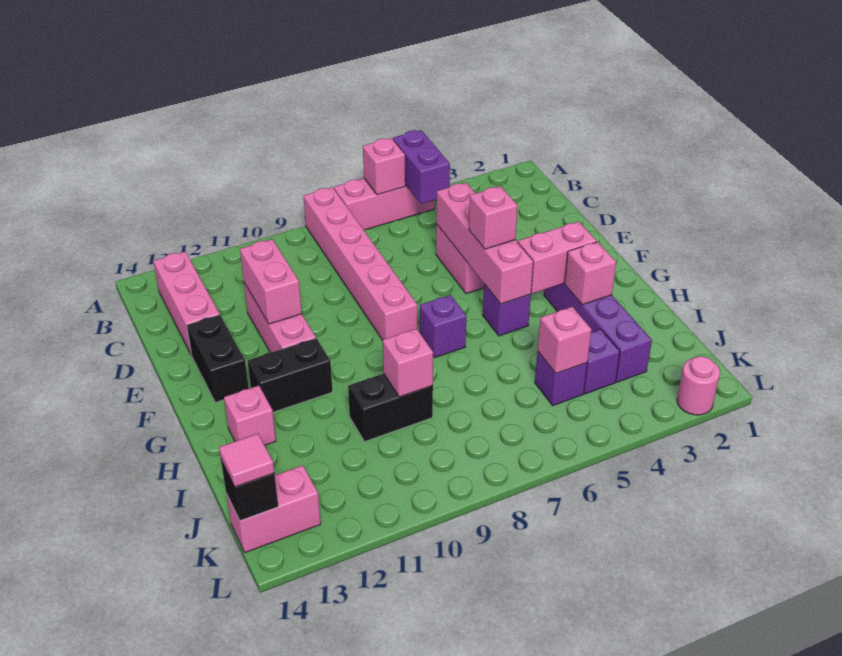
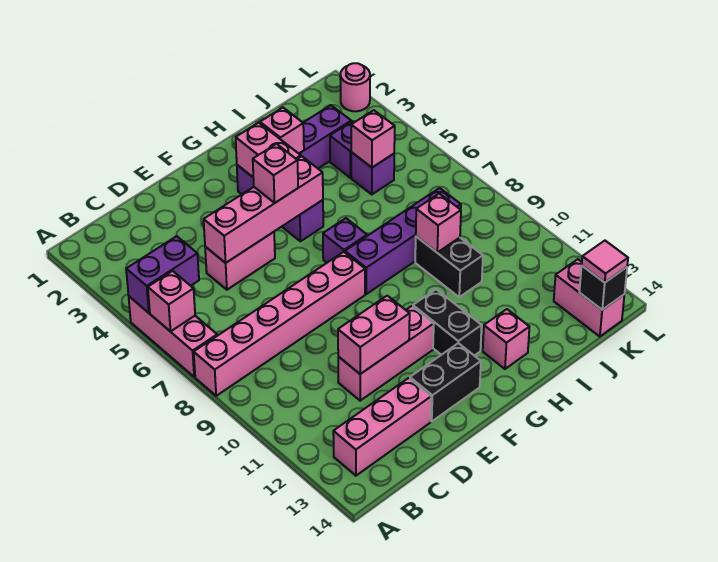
none -> purple 1x4 brick [345,188,461,294]

